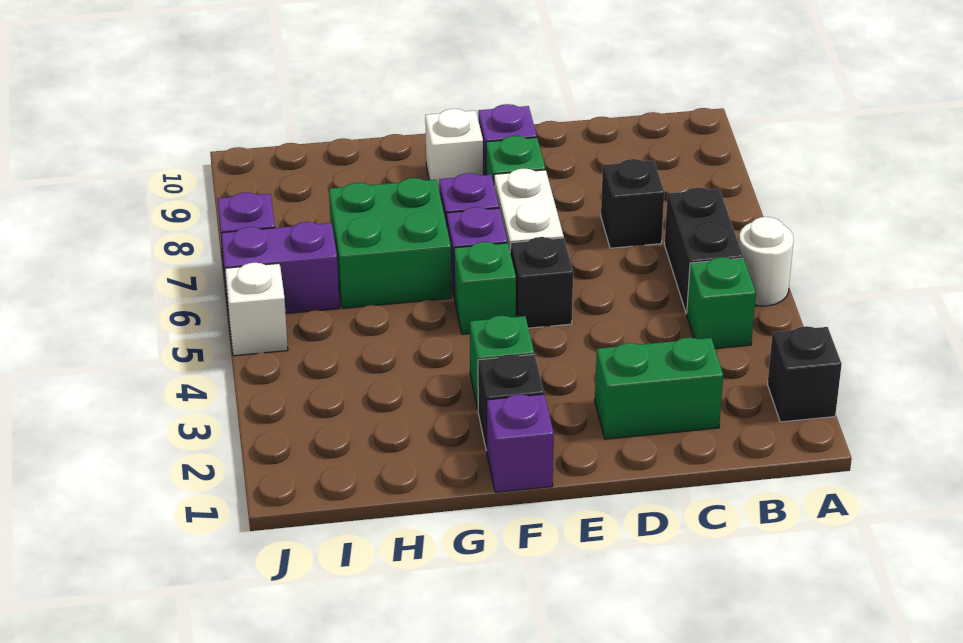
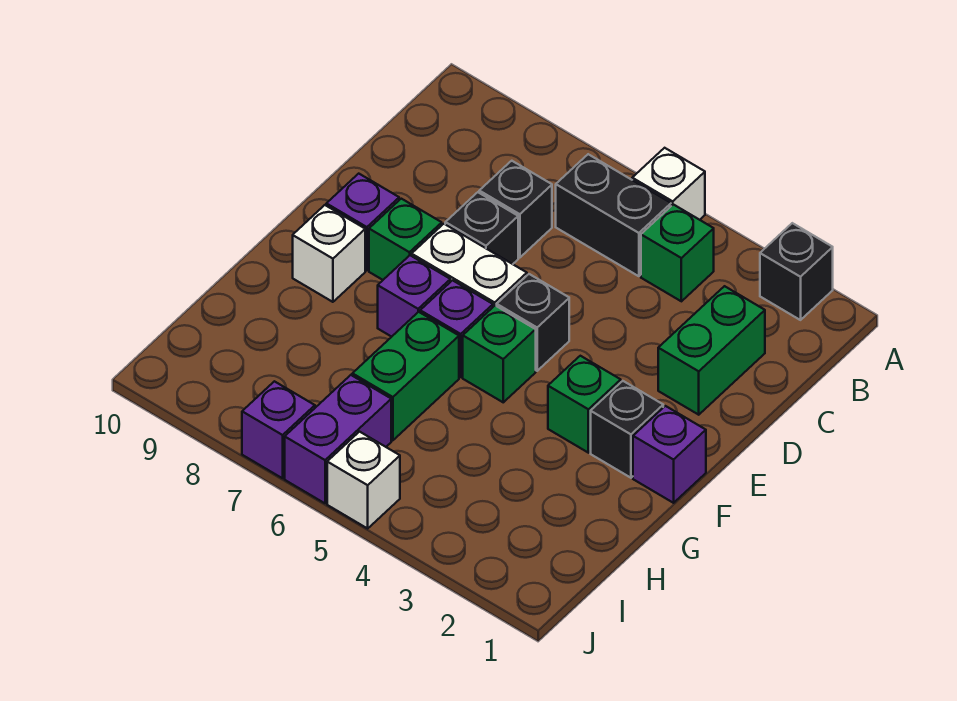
white 1x1 round brick [739,217,794,306] -> white 1x1 brick [632,148,705,220]
none -> black 1x1 brick [445,192,518,264]
green 2x2 brick [329,178,451,308] -> green 1x2 brick [352,312,459,440]

